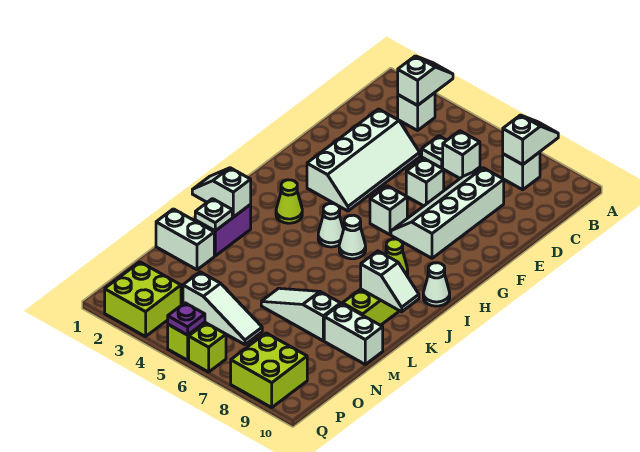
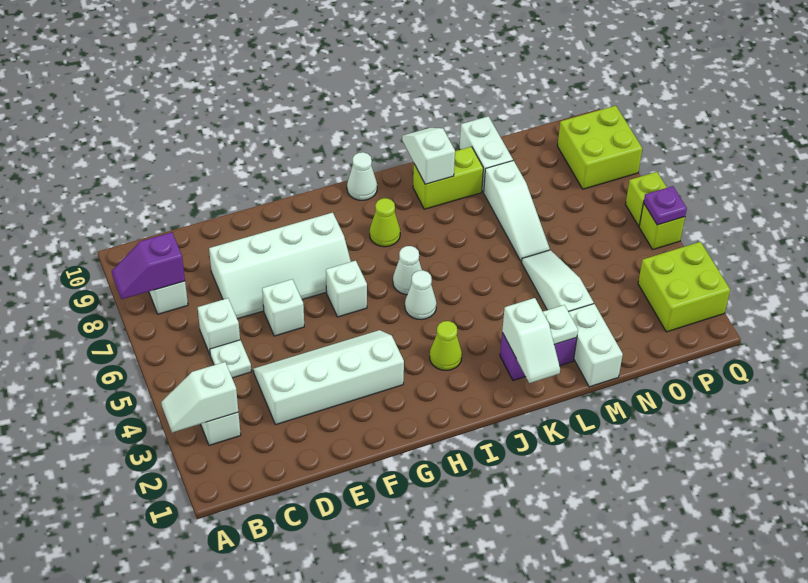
white 1x2 slope [503,115,558,165] -> purple 1x2 slope [112,232,185,299]
white 1x3 slope [183,272,262,345] -> white 1x3 slope moved to [522,250,594,312]

